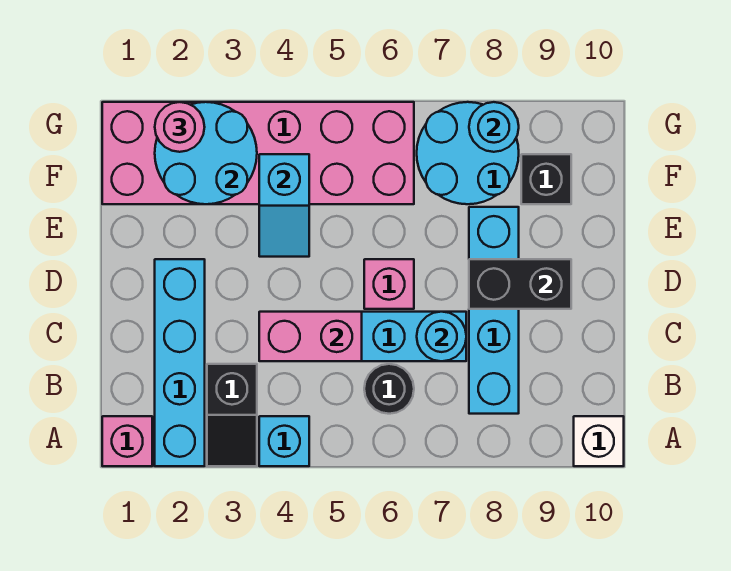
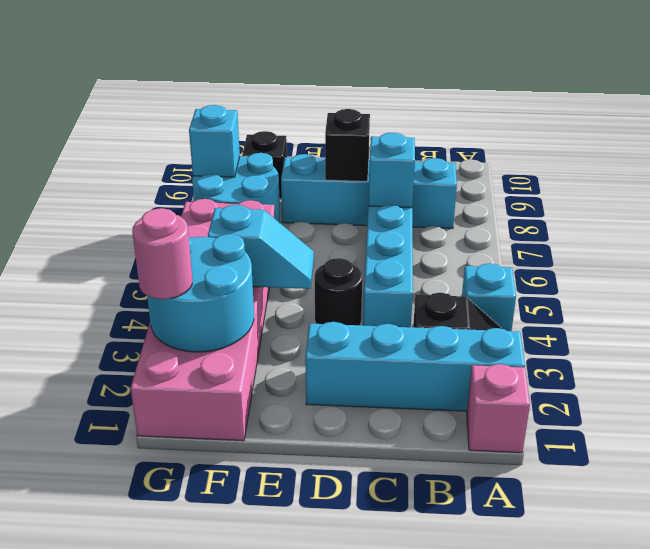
white 1x1 brick [574,416,624,466] -> none
black 1x1 round brick [364,364,414,414] -> black 1x1 round brick moved to [315,258,362,325]
pink 1x2 brick [259,312,362,361] -> none
cyan 1x1 round brick [417,312,466,361] -> cyan 1x1 brick [368,133,415,208]
pink 1x1 brick [364,259,414,309] -> none
black 1x2 brick [469,259,571,309] -> black 1x1 brick [325,109,370,181]
cyan 1x1 round brick [469,102,519,152] -> cyan 1x1 brick [189,105,240,177]

